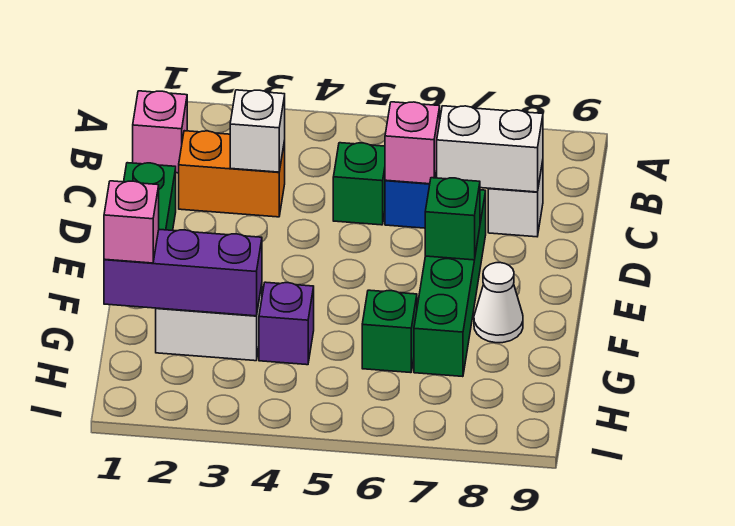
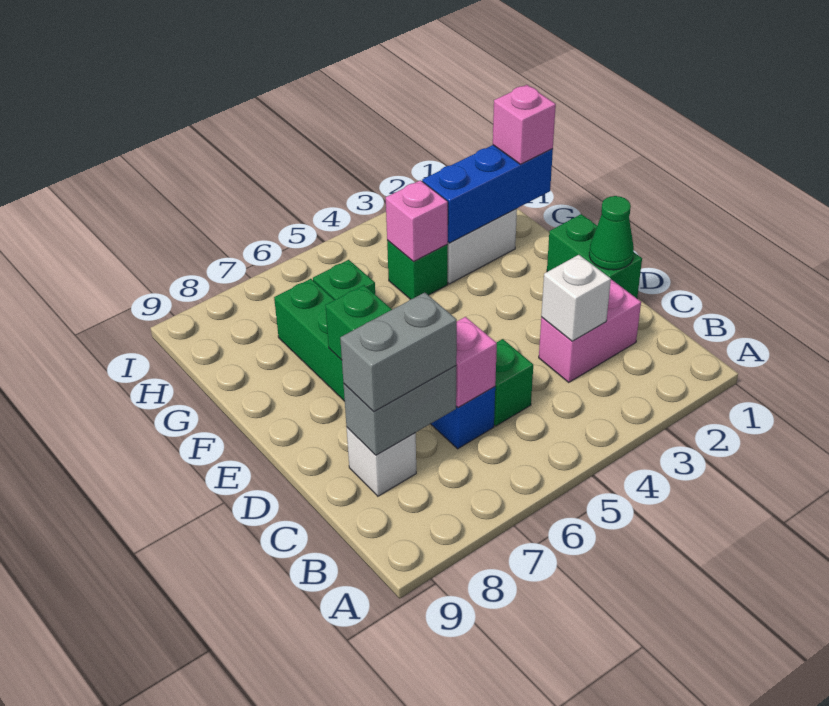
pink 1x1 brick [133,91,187,173] -> pink 1x1 brick moved to [386,180,448,261]
orange 1x2 brick [179,131,285,217] -> pink 1x2 brick [539,279,641,382]
white 1x2 brick [437,106,543,192] -> grey 1x2 brick [344,366,456,455]
none -> grey 1x2 brick [340,293,457,412]
none -> green 1x1 cone [589,196,634,270]
white 1x1 cone [474,263,523,343] -> none
purple 1x3 brick [104,229,262,316] -> blue 1x3 brick [422,145,553,243]
purple 1x1 brick [259,282,314,365] -> green 1x1 brick [387,240,448,299]

